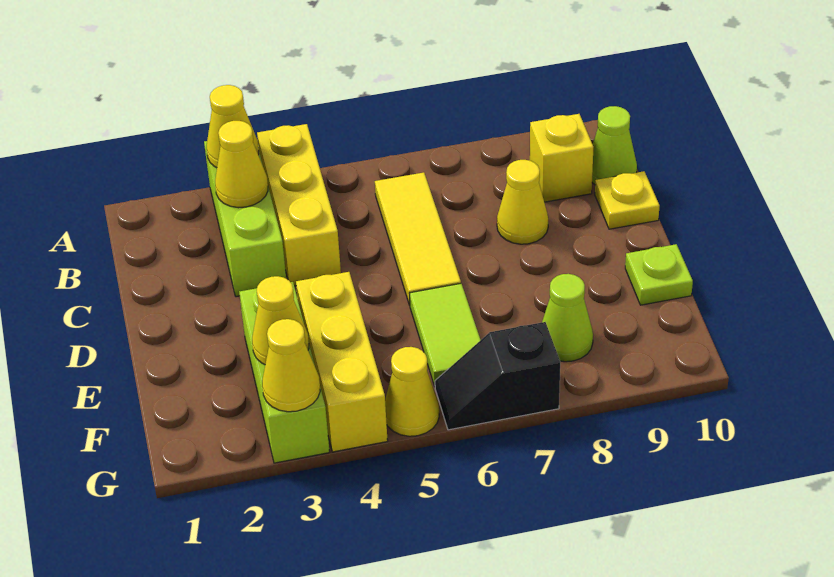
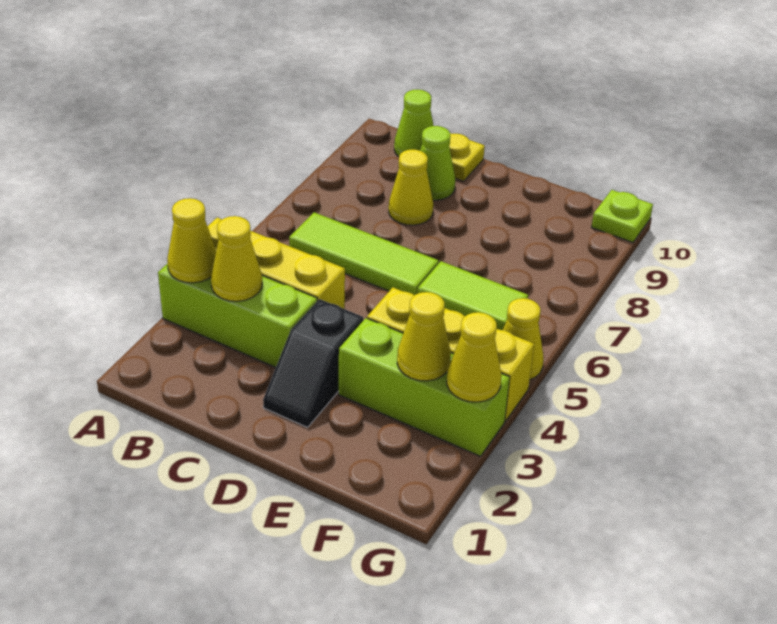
yellow 1x3 tile [375,172,461,305] -> lime 1x3 tile [289,212,439,295]
yellow 1x1 brick [530,114,593,202] -> none
lime 1x1 plate [625,244,693,305] -> lime 1x1 plate moved to [592,190,653,243]
lime 1x1 cone [542,274,593,362] -> lime 1x1 cone moved to [420,126,455,200]
black 1x2 slope [435,322,560,430] -> black 1x2 slope moved to [263,299,363,427]

